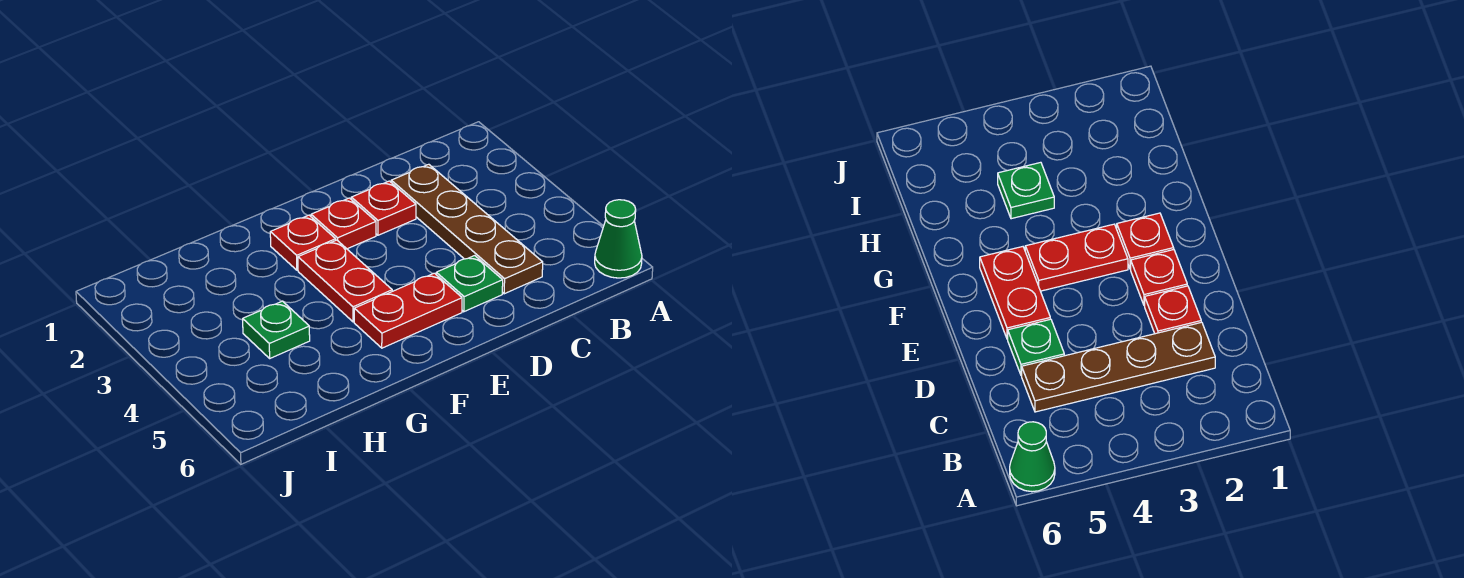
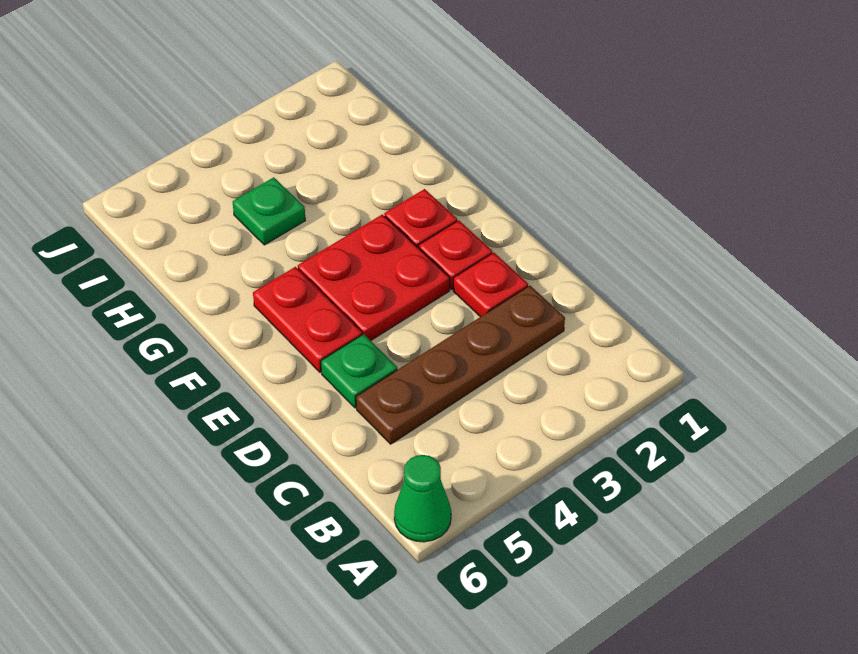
red 1x2 plate [298,240,392,322] -> red 2x2 plate [298,214,450,341]

